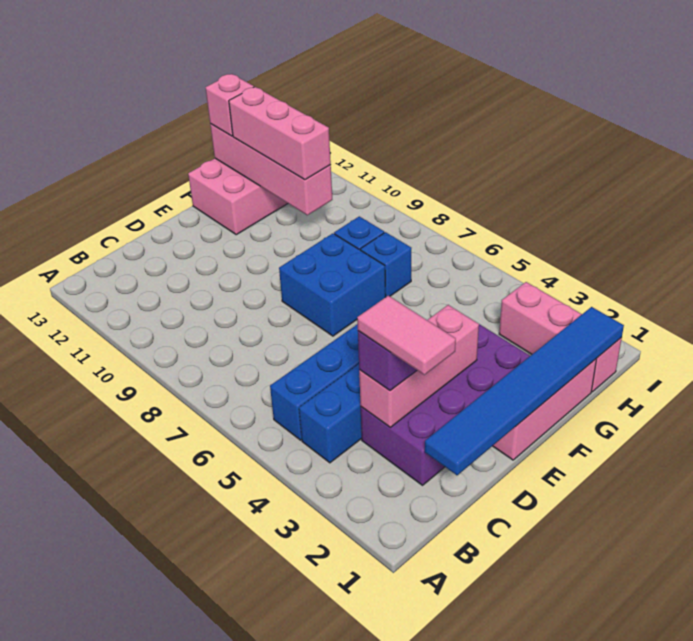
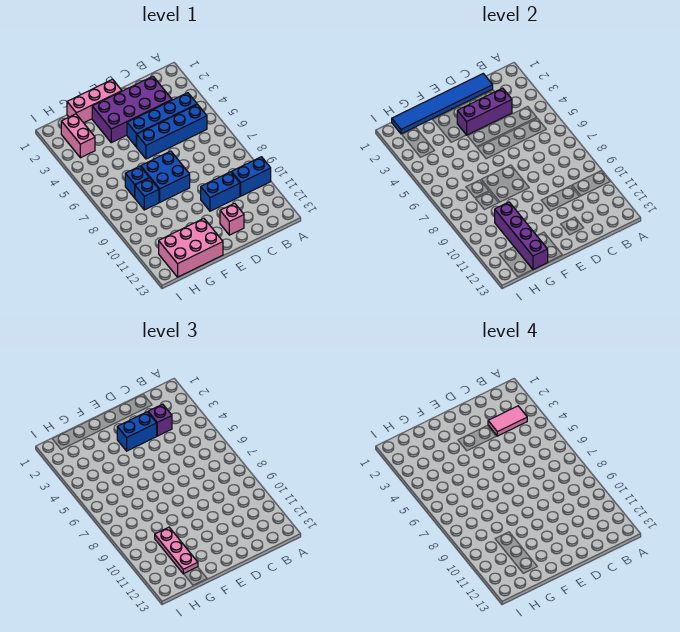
none -> blue 1x2 brick [232,157,271,196]
pink 1x2 tile [357,296,456,375] -> pink 1x2 tile turned to [488,406,527,436]
pink 1x3 brick [359,305,479,427] -> purple 1x3 brick [457,88,512,135]
none -> blue 1x2 brick [201,172,240,211]
none -> blue 1x2 brick [117,412,157,451]
pink 1x4 brick [210,124,332,215] -> purple 1x4 brick [495,202,548,270]
pink 1x3 brick [229,87,331,180] -> pink 1x3 plate [155,527,198,574]
pink 1x1 brick [205,74,254,136] -> pink 1x1 brick moved to [220,203,244,235]
pink 1x3 brick [499,282,622,392] -> pink 1x2 brick [61,114,95,158]

